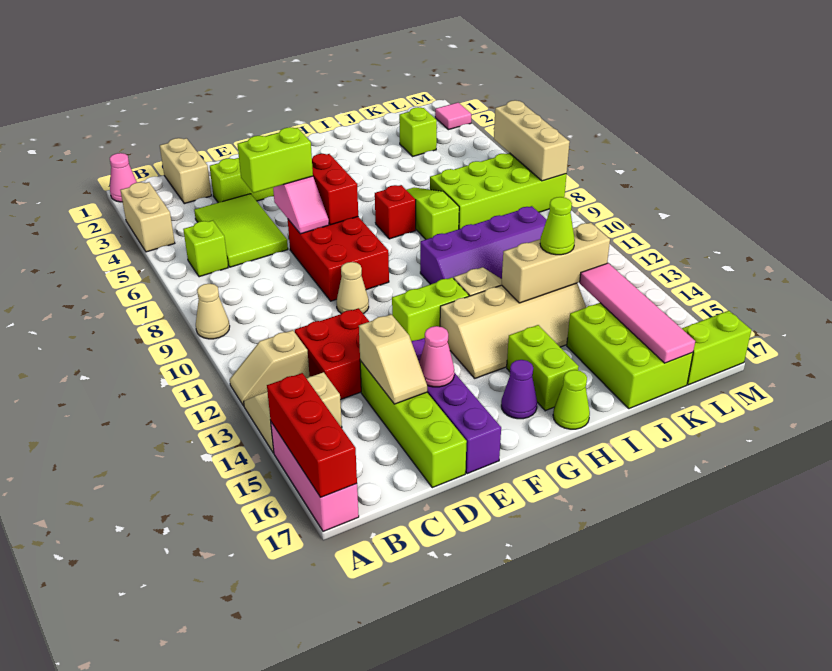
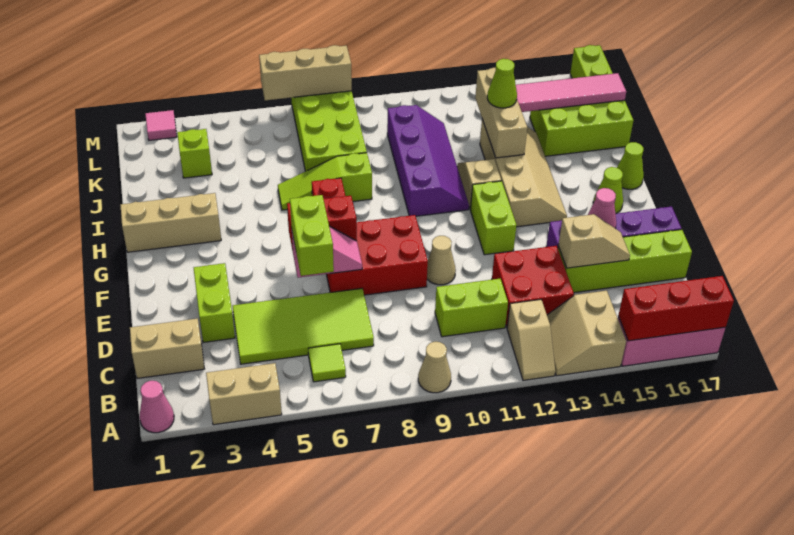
lime 1x1 brick [183,220,228,277] -> lime 1x1 tile [308,344,346,382]
lime 2x3 tile [194,194,288,267] -> lime 2x4 tile [233,288,374,364]
purple 1x1 cone [501,360,537,419] -> lime 1x1 cone [593,167,623,214]
none -> tan 1x3 brick [120,193,221,252]
lime 1x2 brick [507,325,579,411] -> lime 1x2 brick moved to [435,279,508,337]

